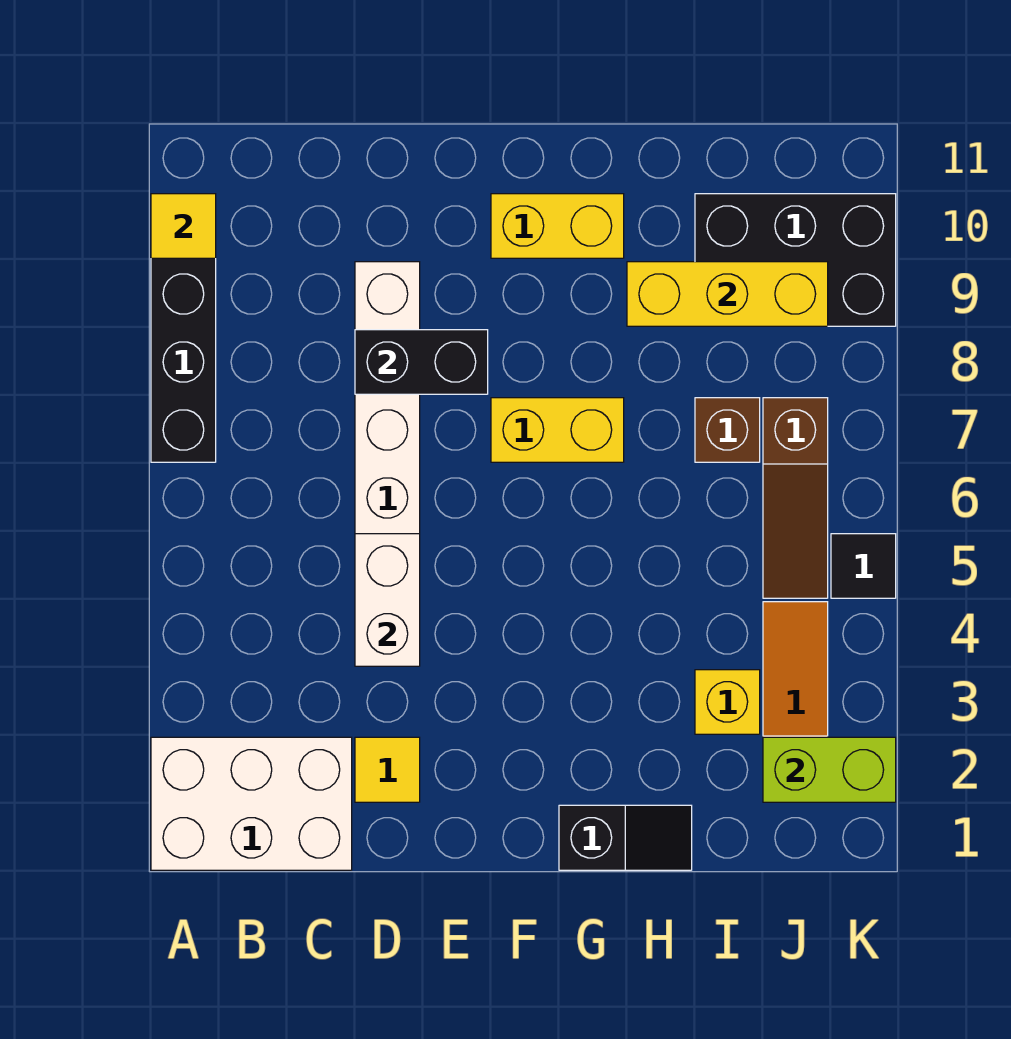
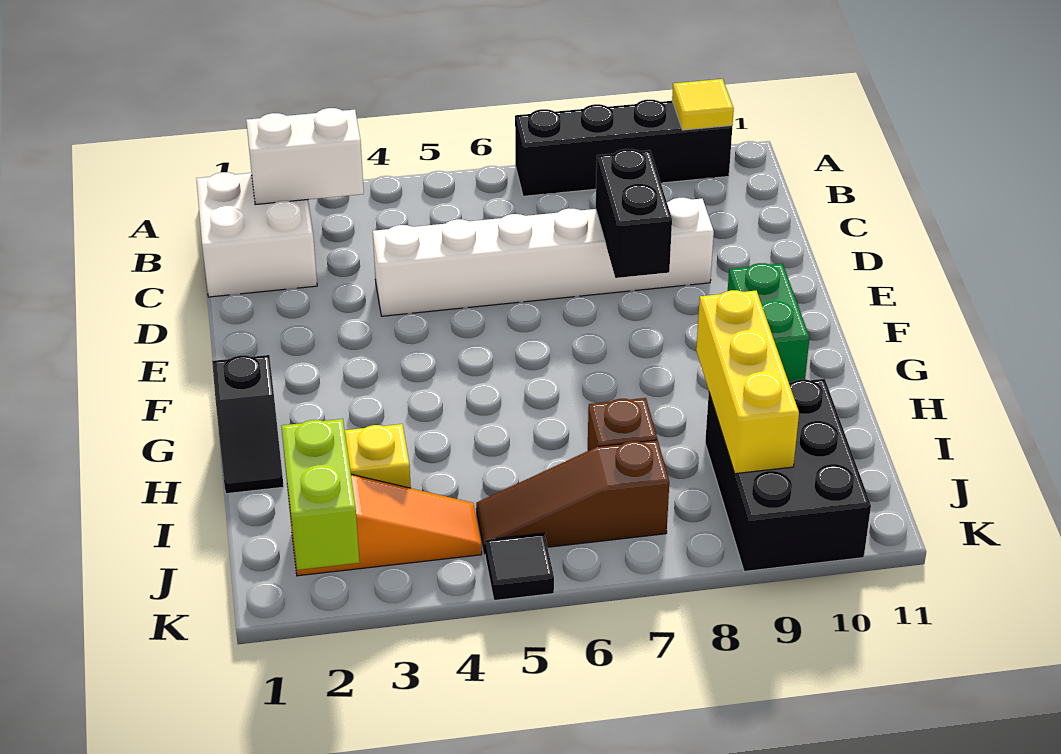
white 2x3 brick [151,737,352,870] -> white 2x2 brick [196,172,317,297]
yellow 1x1 tile [355,737,420,802] -> none
white 1x2 brick [355,534,420,666] -> white 1x2 brick moved to [246,108,364,205]
yellow 1x2 brick [491,398,624,462] -> none
yellow 1x2 brick [491,194,624,258] -> green 1x2 brick [728,263,810,383]

